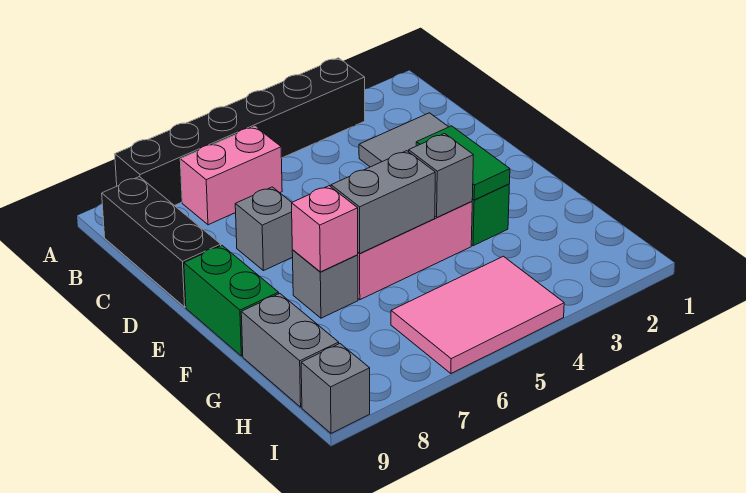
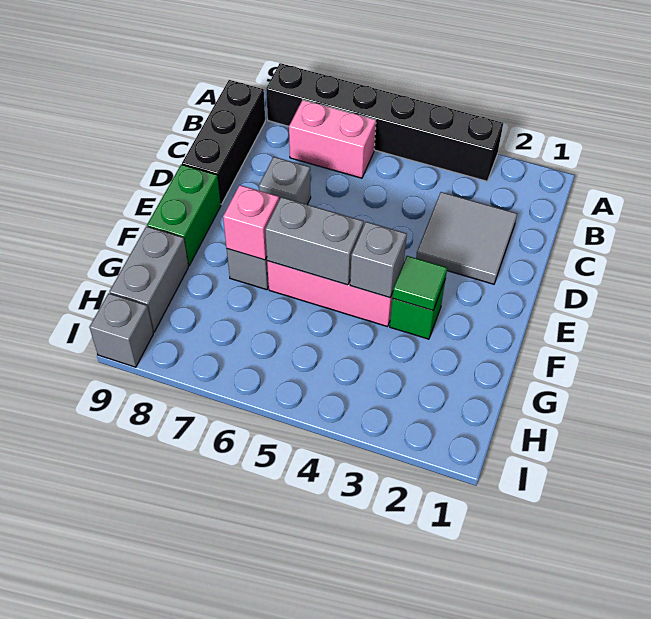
green 1x2 tile [416,126,510,200] -> green 1x1 tile [393,256,447,310]
pink 2x3 tile [391,256,564,373] -> none

